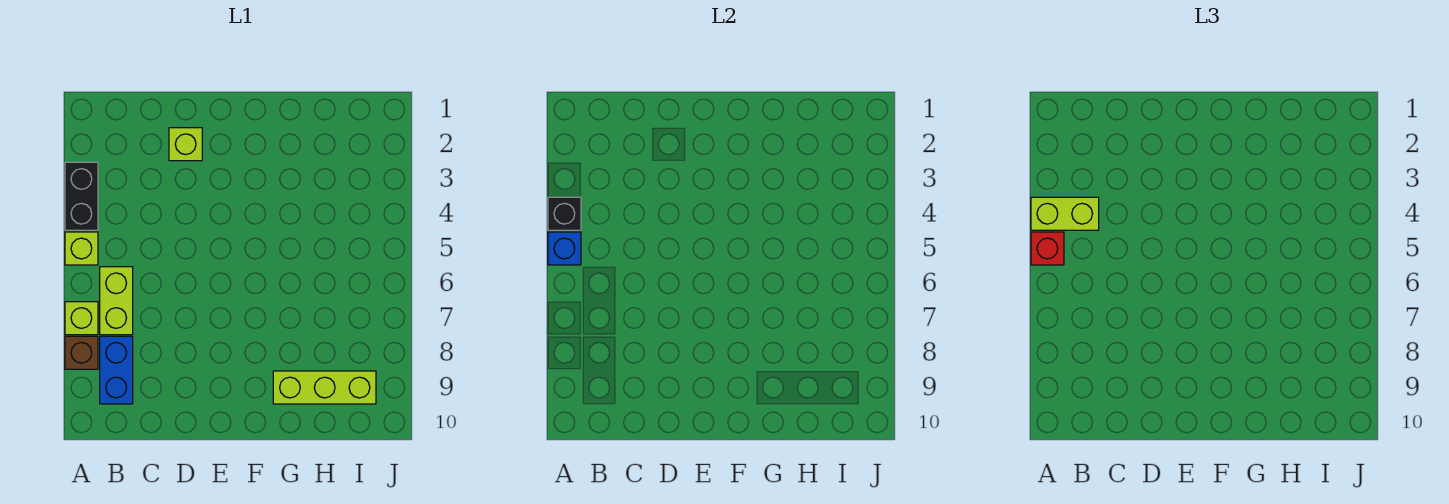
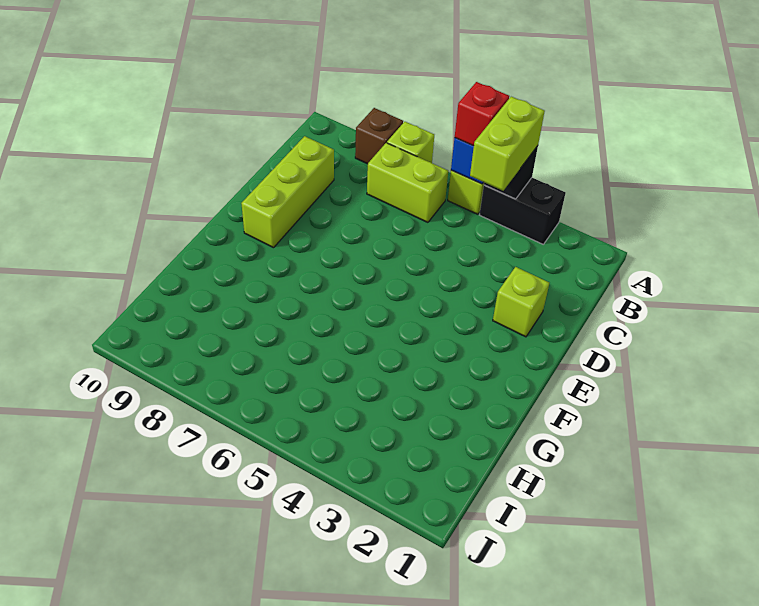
blue 1x2 brick [100,336,133,404] -> none
lime 1x3 brick [273,371,376,404] -> lime 1x3 brick moved to [241,136,334,248]

